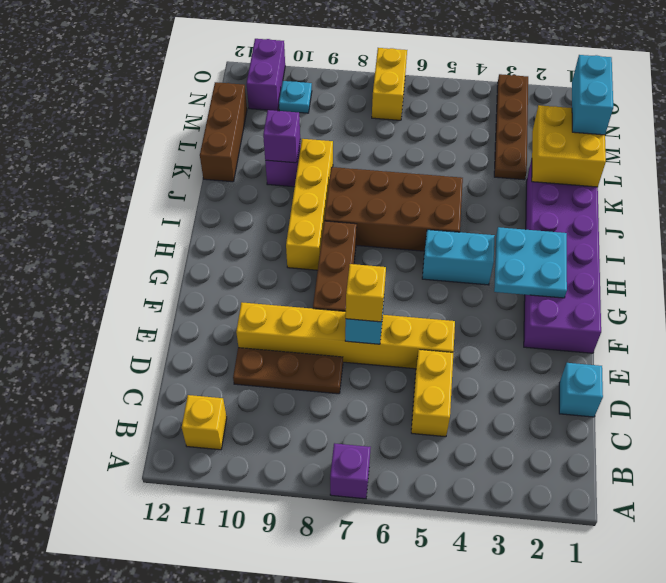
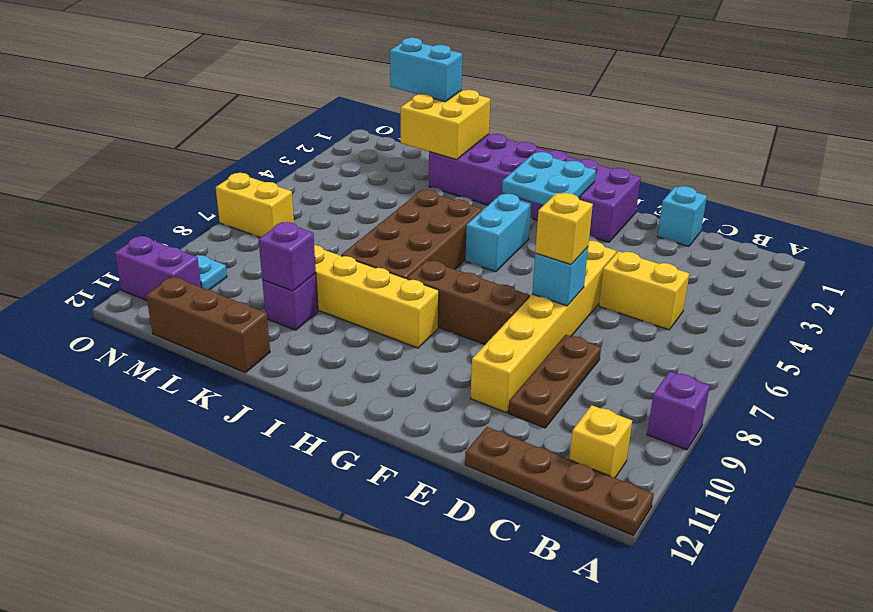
purple 1x1 brick [330,443,371,499] -> purple 1x1 brick moved to [647,371,710,450]
brown 1x4 plate [494,74,528,180] -> brown 1x4 plate moved to [465,427,654,536]

